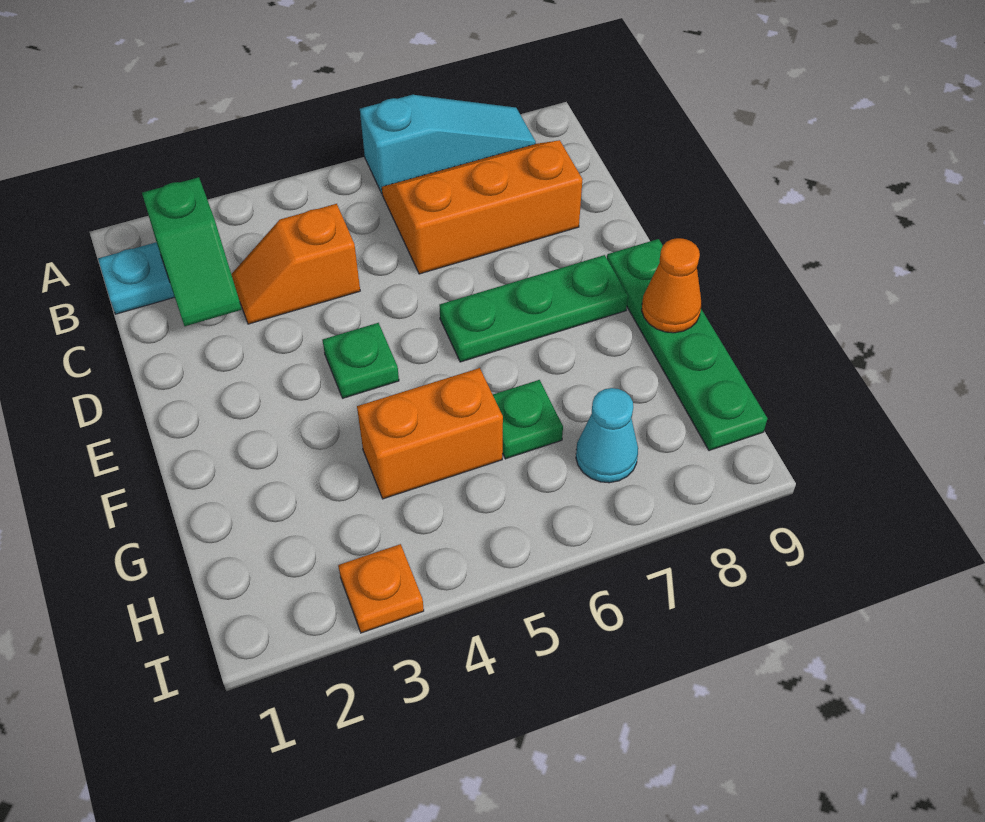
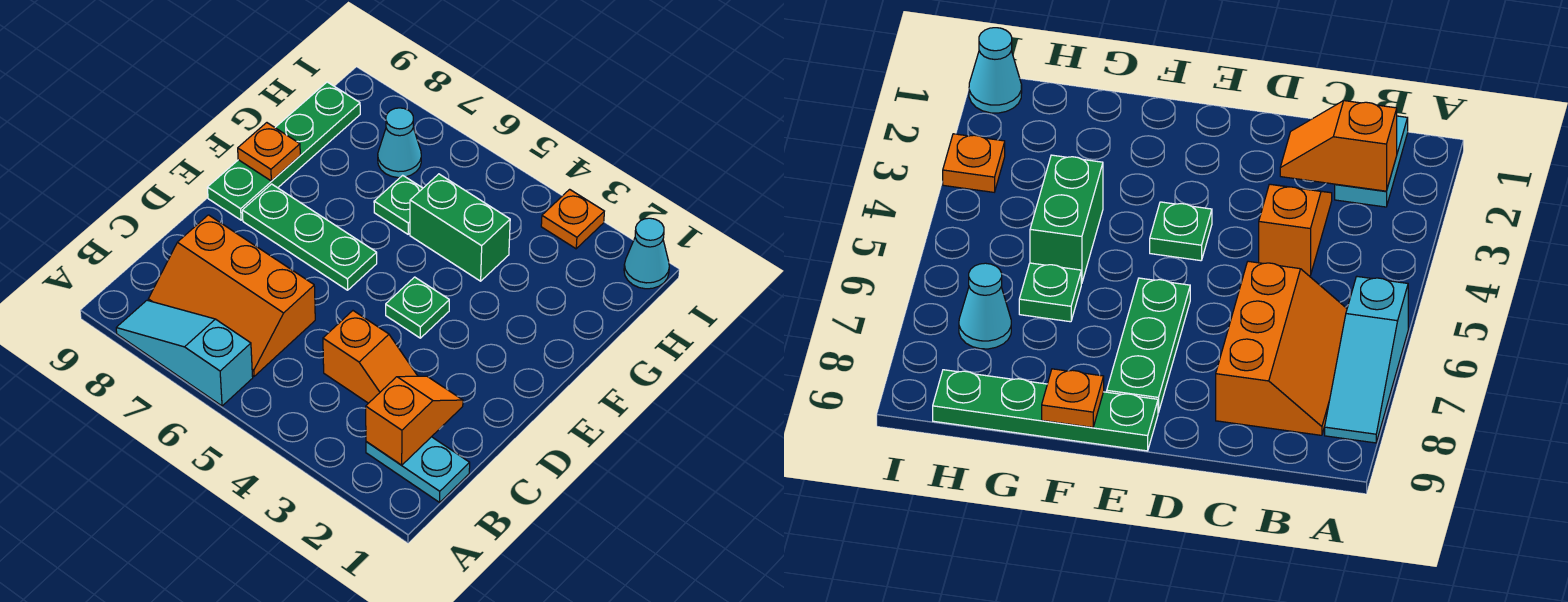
green 1x2 slope [142,177,242,326] -> orange 1x2 slope [366,376,463,465]
orange 1x1 cone [642,238,701,333] -> orange 1x1 plate [238,123,300,181]
orange 1x2 brick [357,368,503,499] -> green 1x2 brick [410,174,510,281]
none -> cyan 1x1 cone [624,218,669,289]

